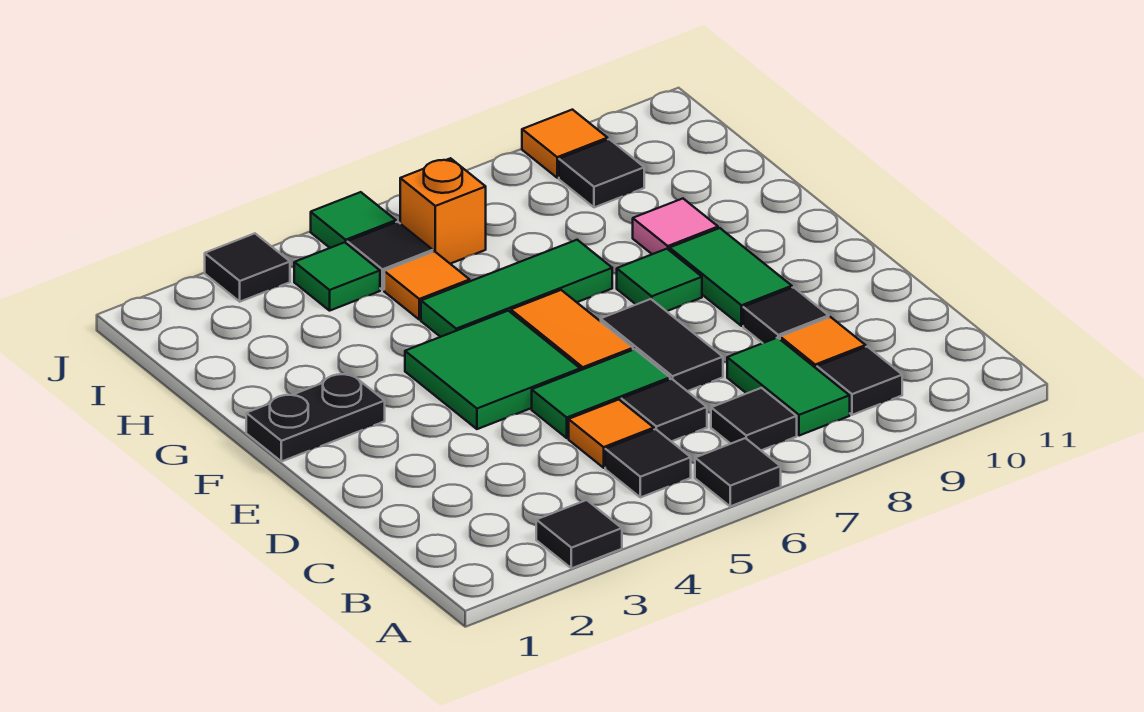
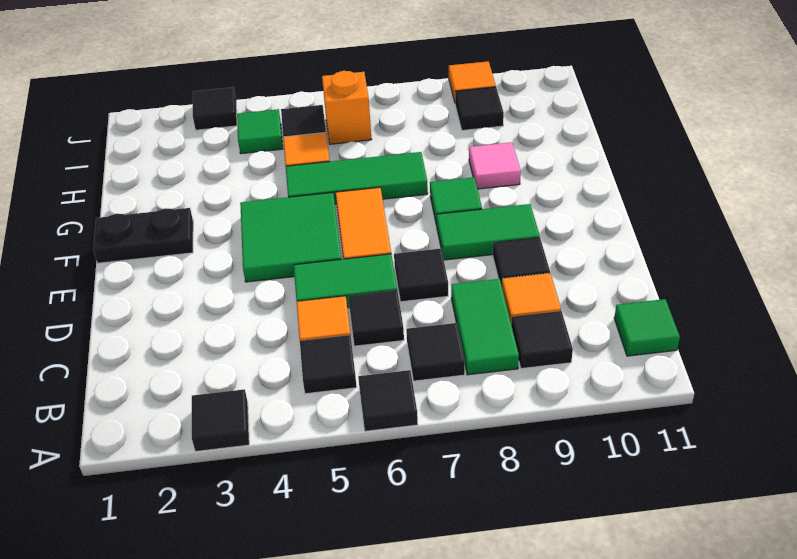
black 1x2 tile [601,299,723,391] -> black 1x1 tile [394,249,448,302]
green 1x2 tile [670,228,792,326] -> green 1x2 tile turned to [436,204,540,260]
green 1x1 tile [311,192,396,248] -> green 1x1 tile moved to [614,299,680,356]

